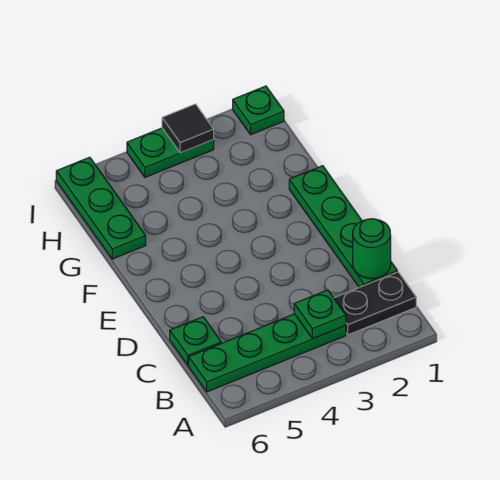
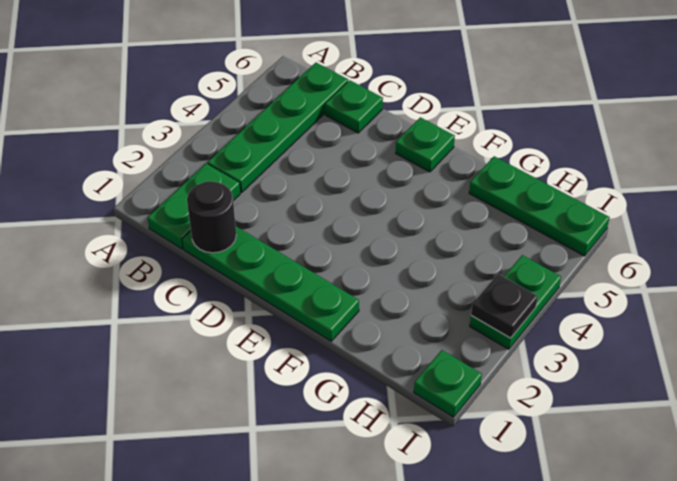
black 1x2 plate [334,272,416,335] -> green 1x2 plate [147,163,240,249]
green 1x1 plate [294,290,346,339] -> green 1x1 plate moved to [396,117,455,172]
green 1x1 round brick [353,219,391,279] -> black 1x1 round brick [187,181,236,253]
black 1x1 tile [162,104,214,153] -> black 1x1 plate [471,274,538,338]

